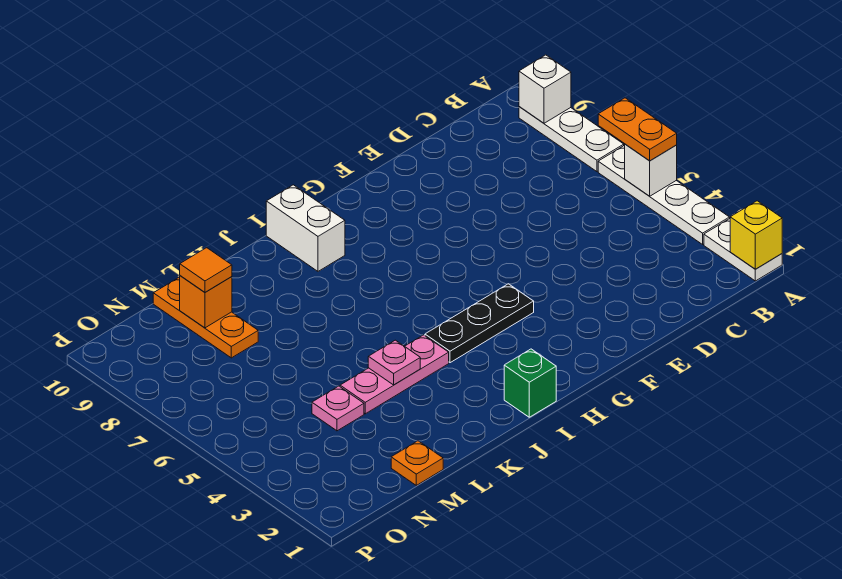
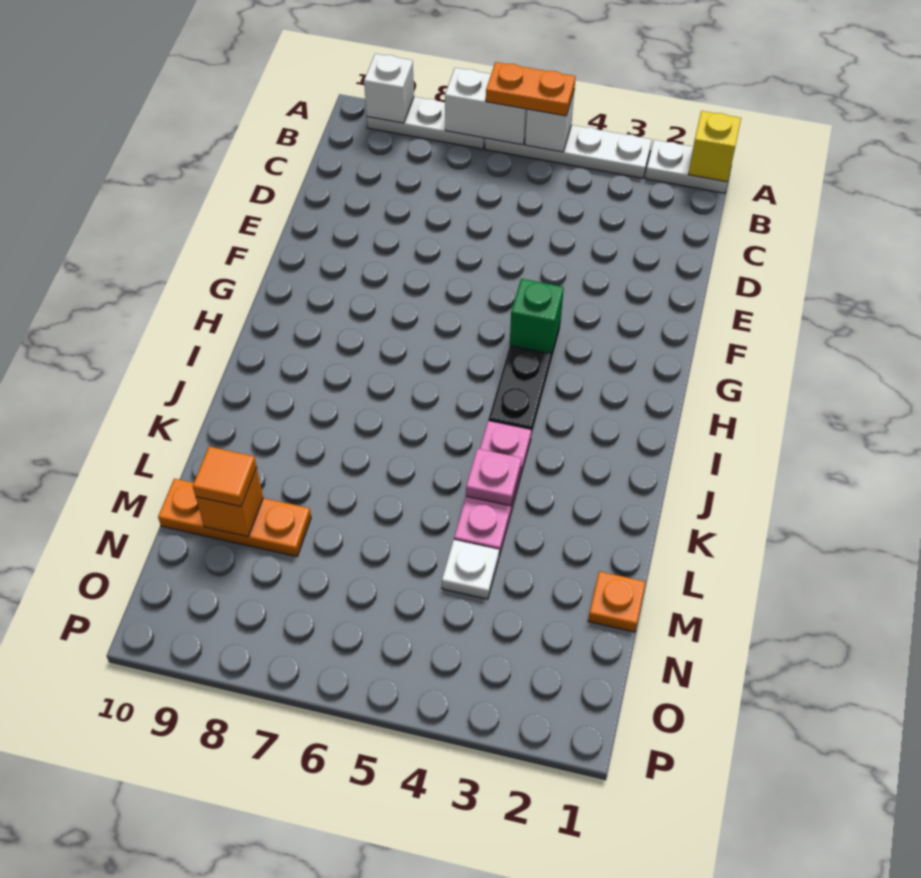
green 1x1 brick [504,349,556,417] -> green 1x1 brick moved to [510,279,564,354]
white 1x2 brick [266,185,345,271] -> white 1x2 brick moved to [445,68,527,145]
pink 1x1 plate [312,386,364,431] -> white 1x1 plate [442,540,499,599]

